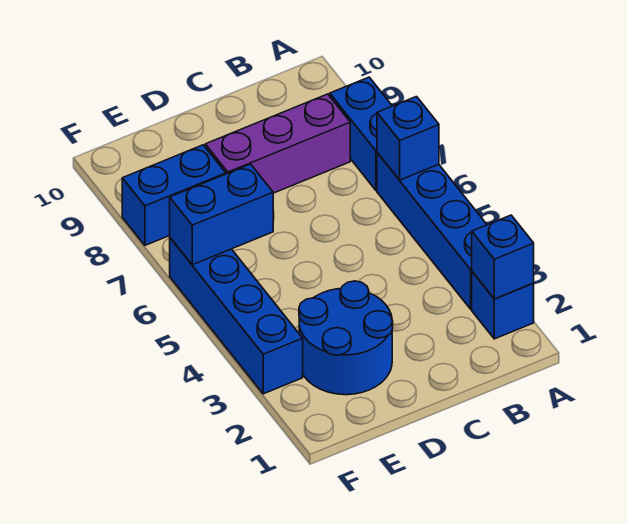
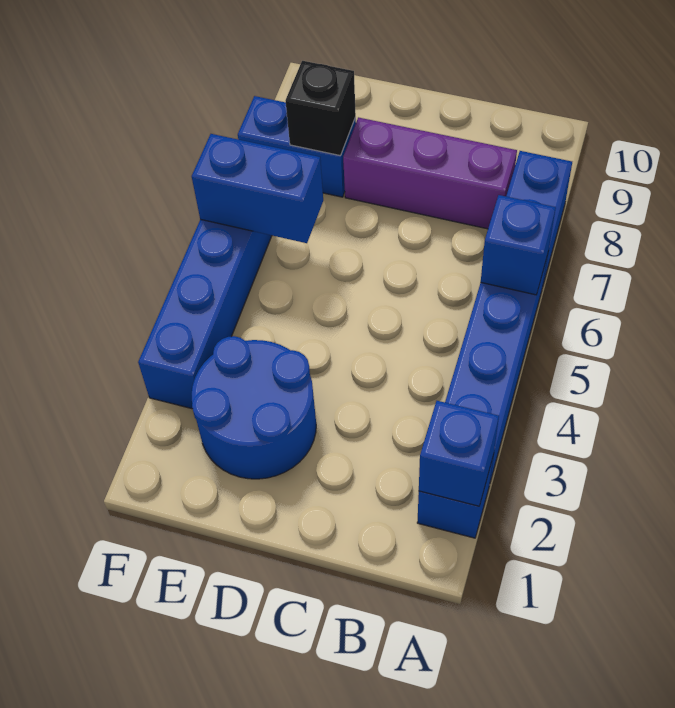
none -> black 1x1 brick [285,61,356,156]

